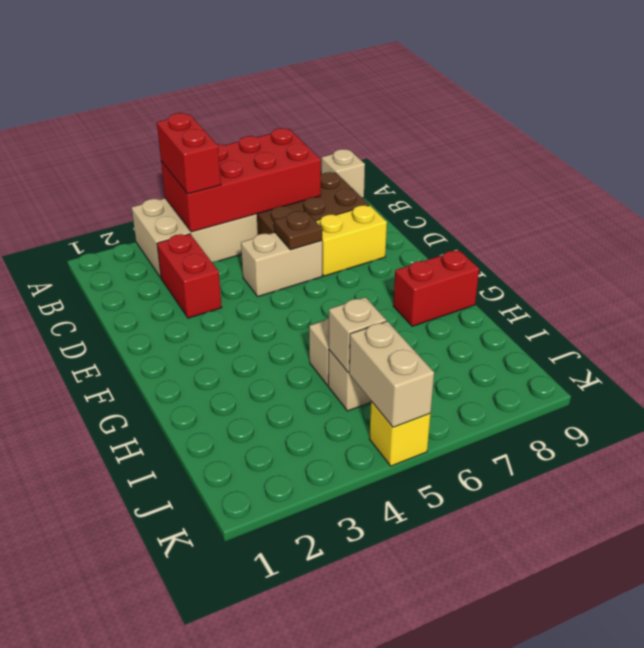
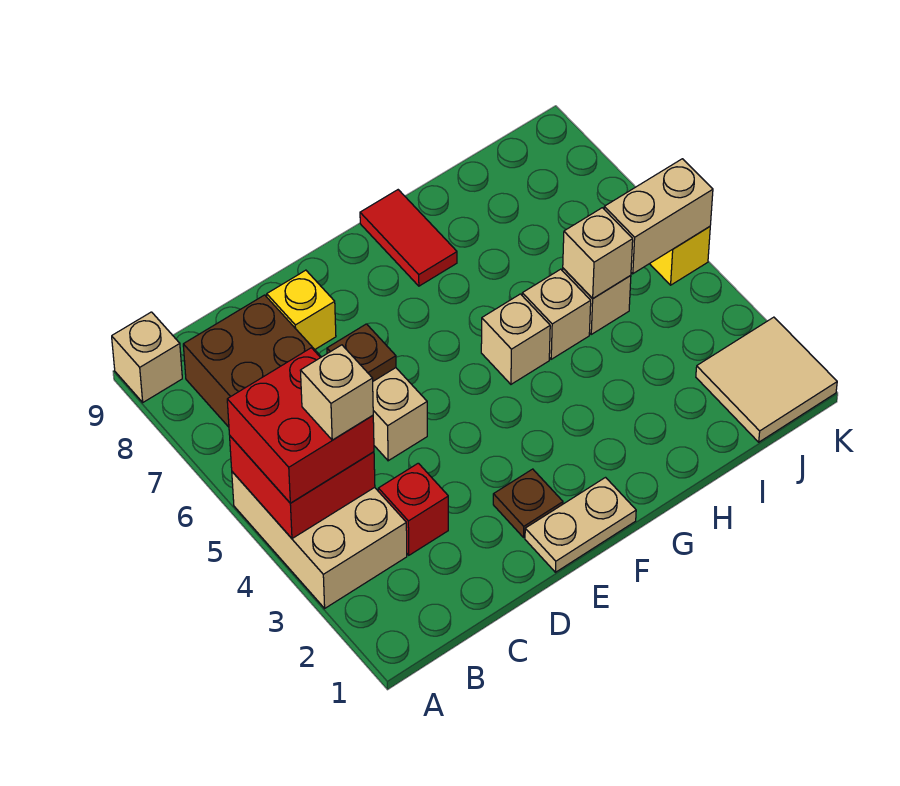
red 2x4 brick [161,128,321,232] -> red 2x2 brick [230,436,375,539]
red 1x2 brick [157,113,221,194] -> red 2x2 brick [227,348,374,503]
none -> tan 1x1 brick [300,345,373,440]
red 1x2 brick [157,234,222,318] -> red 1x1 brick [378,463,448,555]
yellow 1x2 brick [316,205,387,276] -> yellow 1x1 brick [267,270,336,349]
none -> tan 1x2 plate [525,478,636,572]
none -> brown 1x1 plate [493,469,563,537]
none -> tan 1x1 brick [481,294,550,384]
red 1x2 brick [393,250,479,326] -> red 1x2 tile [360,190,457,286]
none -> tan 2x2 tile [696,317,837,442]

